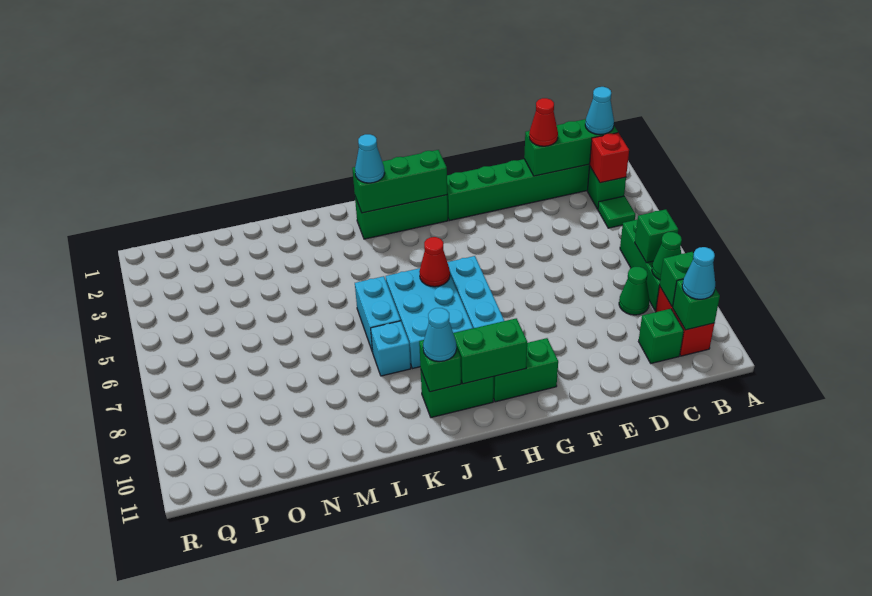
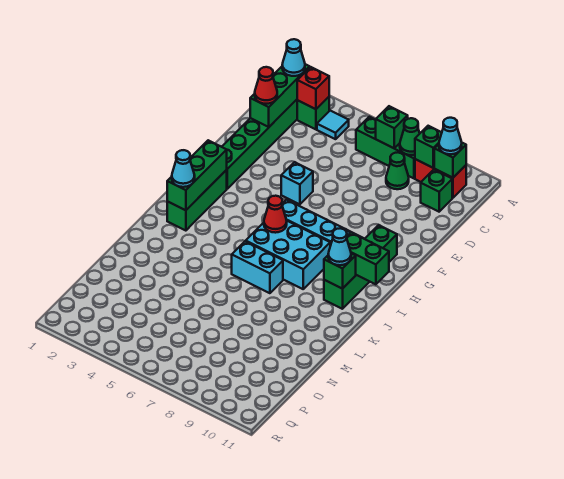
green 1x1 tile [598,196,635,228] -> cyan 1x1 tile [317,111,349,139]
green 1x2 brick [453,318,527,384] -> green 1x2 brick turned to [347,232,389,284]
cyan 1x1 brick [371,321,411,376] -> cyan 1x1 brick moved to [281,162,313,204]

